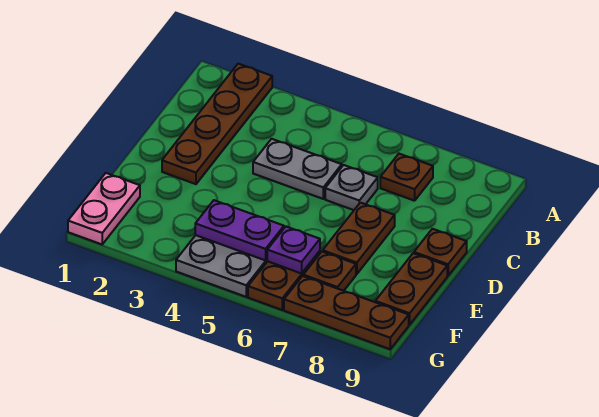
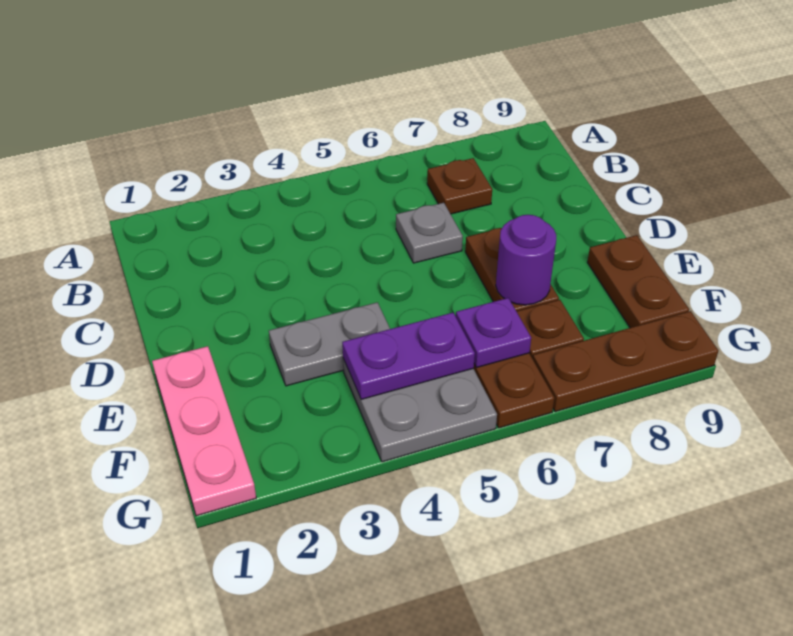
brown 1x4 plate [162,64,272,184] -> none
grey 1x2 plate [253,139,342,199] -> grey 1x2 plate moved to [269,302,390,386]
brown 1x1 plate [414,229,467,276] -> none
none -> purple 1x1 round brick [496,215,556,305]
pink 1x2 plate [68,173,140,244] -> pink 1x3 plate [152,346,256,516]

